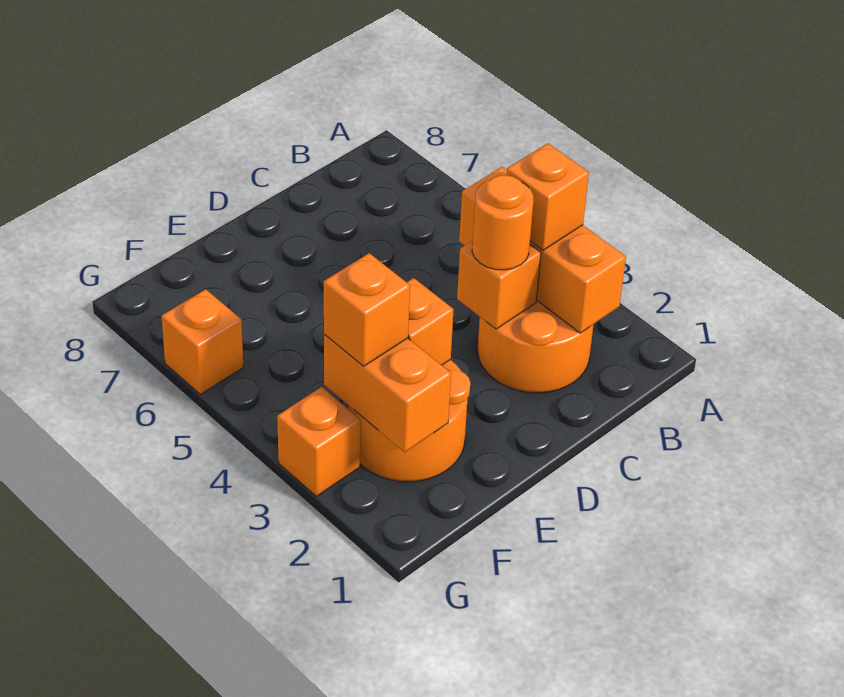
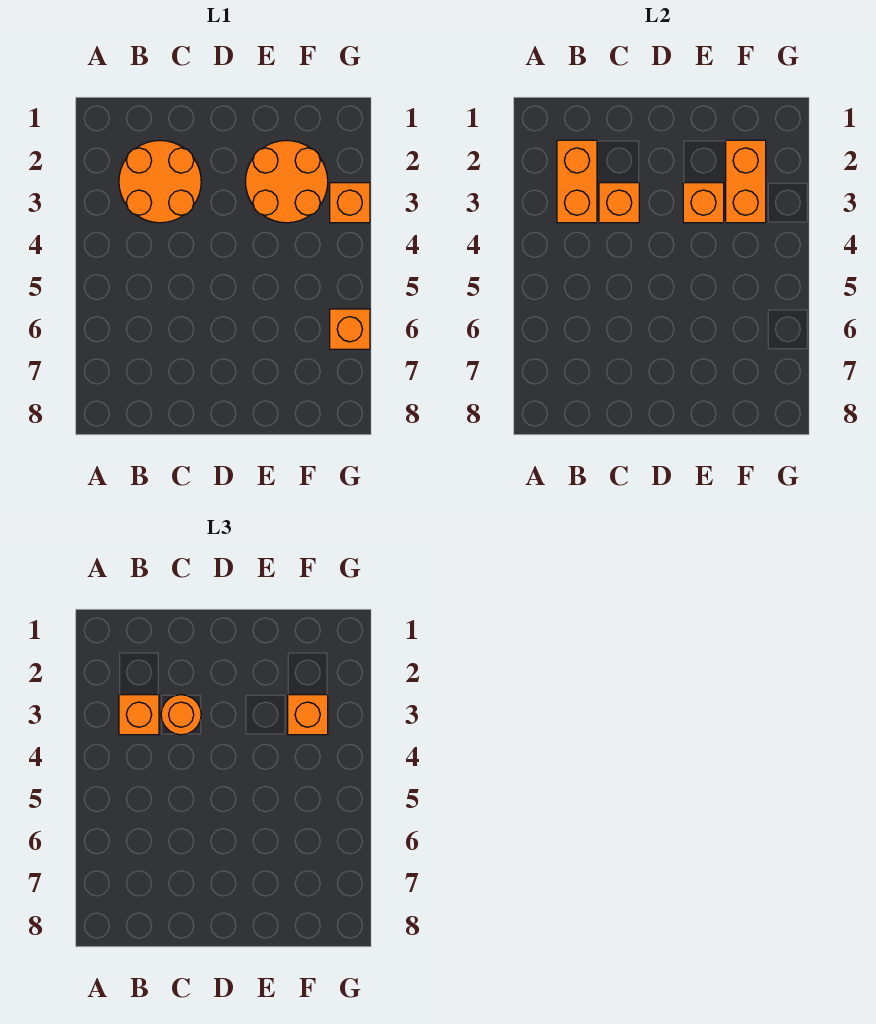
orange 1x3 brick [459,167,626,333] -> orange 1x2 brick [557,140,597,223]

